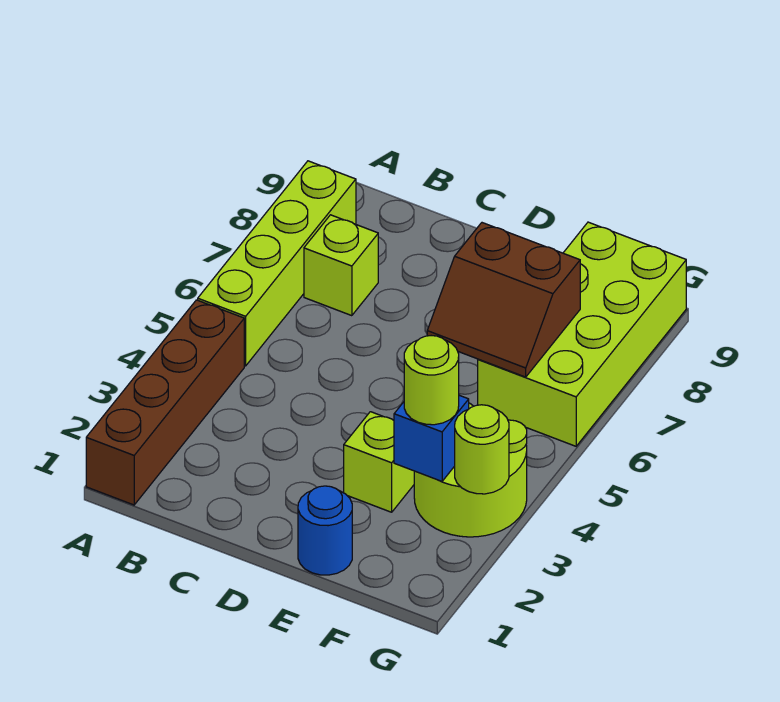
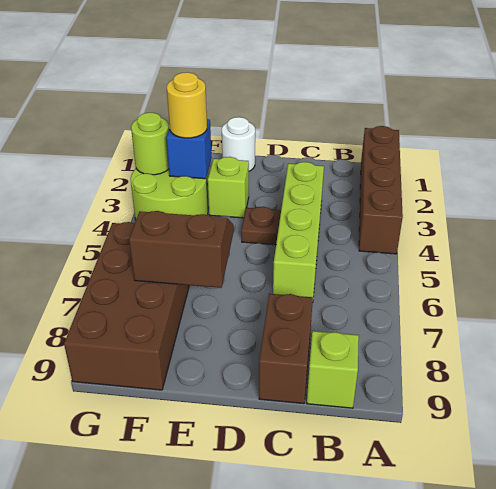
lime 1x4 brick [198,161,356,366] -> lime 1x4 brick moved to [273,162,324,303]
lime 1x1 brick [304,215,378,316] -> lime 1x1 brick moved to [307,331,359,408]
none -> brown 1x2 brick [259,294,313,404]
none -> brown 1x1 plate [241,207,281,245]
blue 1x1 round brick [298,486,352,575] -> white 1x1 round brick [222,117,255,171]
lime 1x1 round brick [404,336,459,425] -> yellow 1x1 round brick [167,72,207,138]
lime 2x4 brick [478,222,686,446] -> brown 2x4 brick [64,222,189,390]

